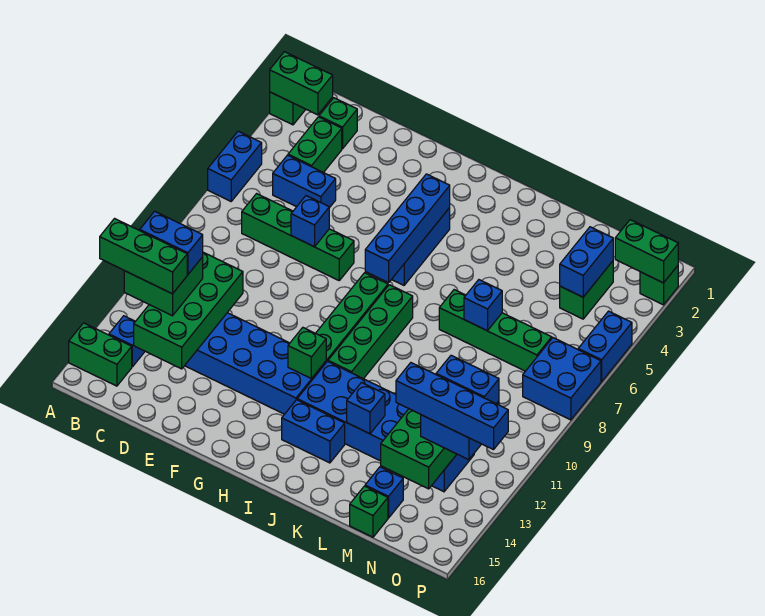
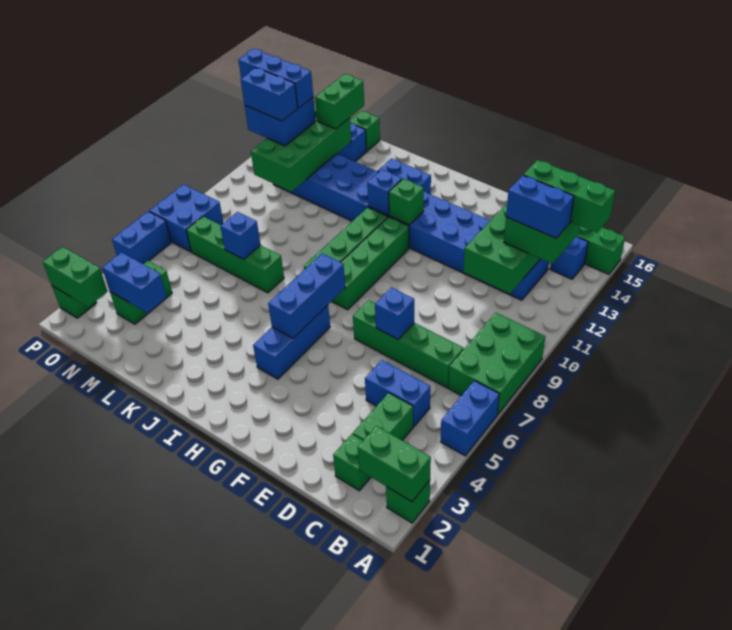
none -> green 2x3 brick [448,313,545,415]
blue 1x4 brick [365,174,450,283] -> blue 1x3 brick [268,254,345,338]
blue 1x1 brick [347,383,385,434] -> blue 1x1 brick moved to [367,170,402,215]
blue 1x4 brick [396,363,508,450] -> blue 1x3 brick [238,49,313,108]
none -> green 1x2 brick [315,74,364,129]
blue 1x2 brick [560,227,613,297] -> blue 1x2 brick turned to [102,252,167,313]

